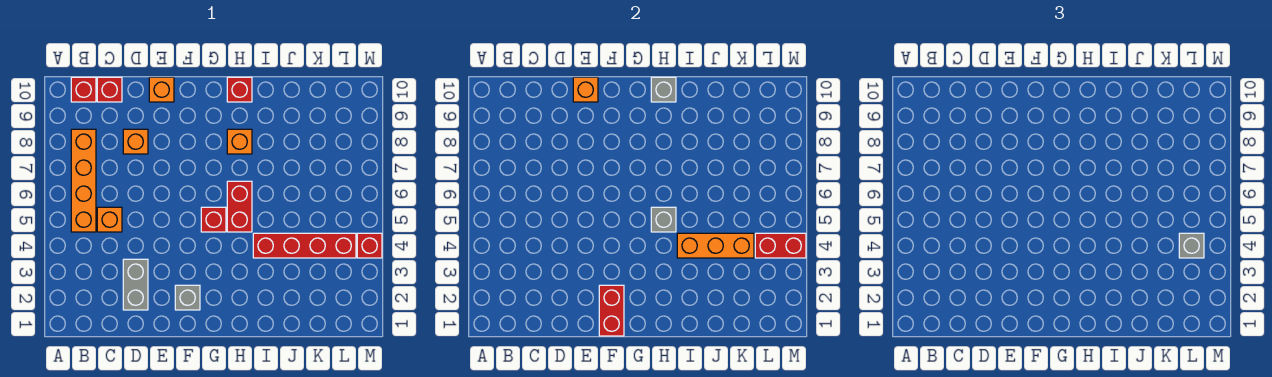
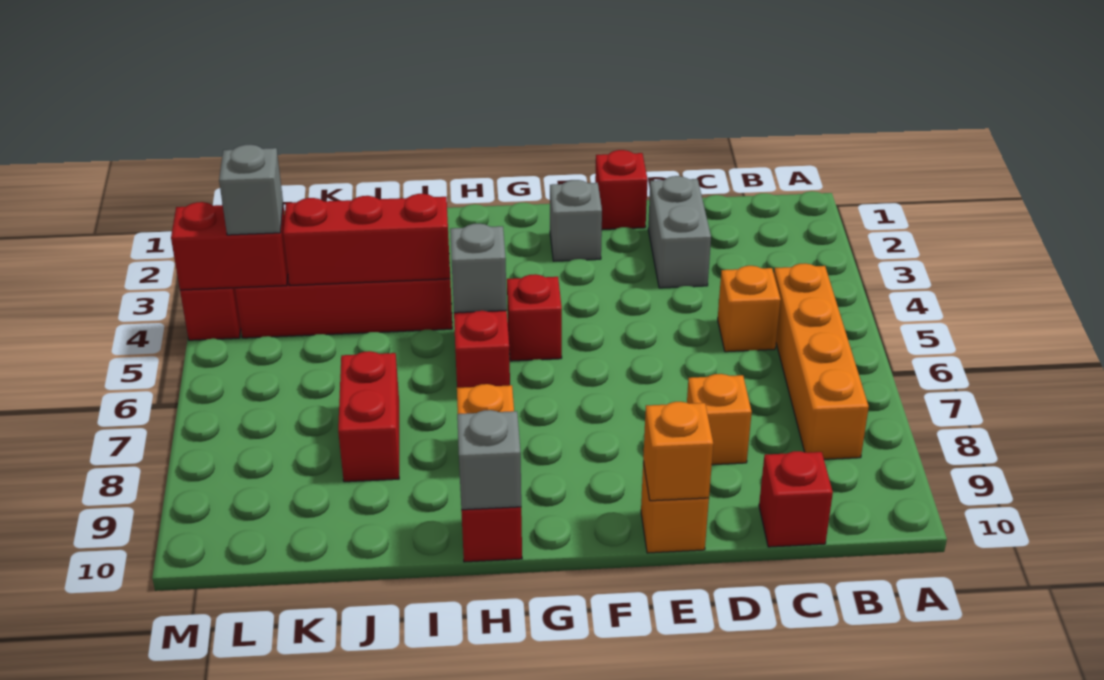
red 1x1 brick [71,77,96,102] -> red 1x1 brick moved to [595,150,648,230]
red 1x2 brick [599,285,624,336] -> red 1x2 brick moved to [338,351,399,482]
orange 1x3 brick [677,233,754,258] -> red 1x3 brick [283,194,450,286]

